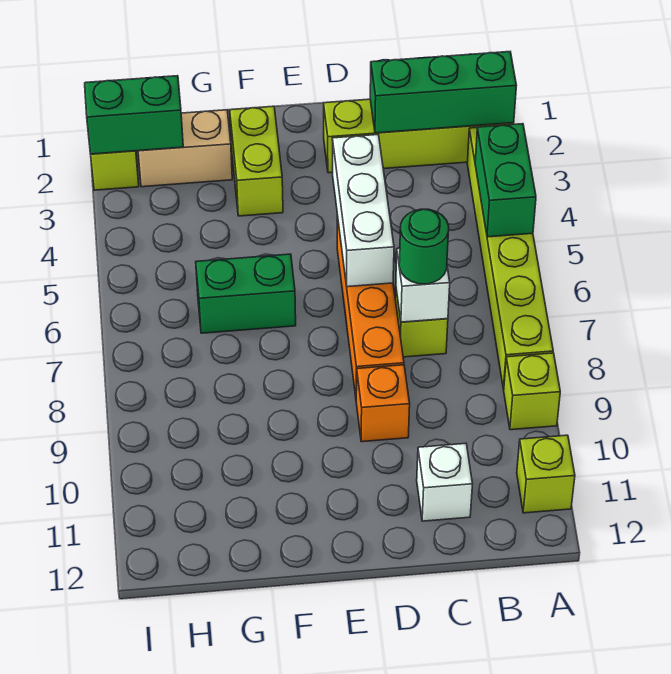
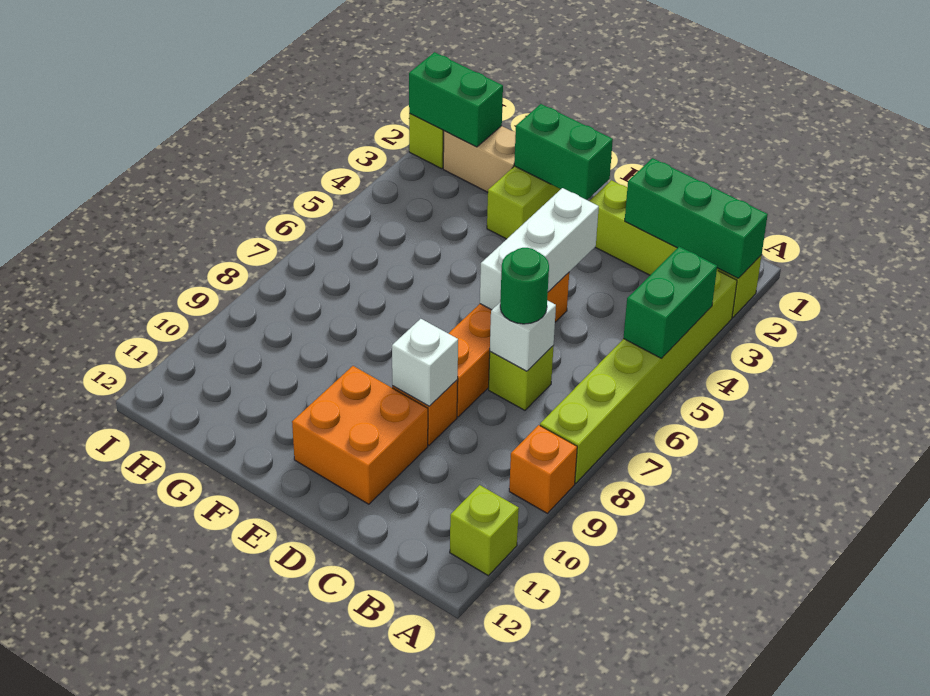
lime 1x1 brick [504,353,560,430] -> orange 1x1 brick [509,425,577,513]
white 1x1 brick [417,443,472,521] -> white 1x1 brick moved to [392,319,458,406]
none -> orange 2x2 brick [292,366,428,504]
green 1x2 brick [196,254,296,333] -> green 1x2 brick moved to [514,104,613,200]

